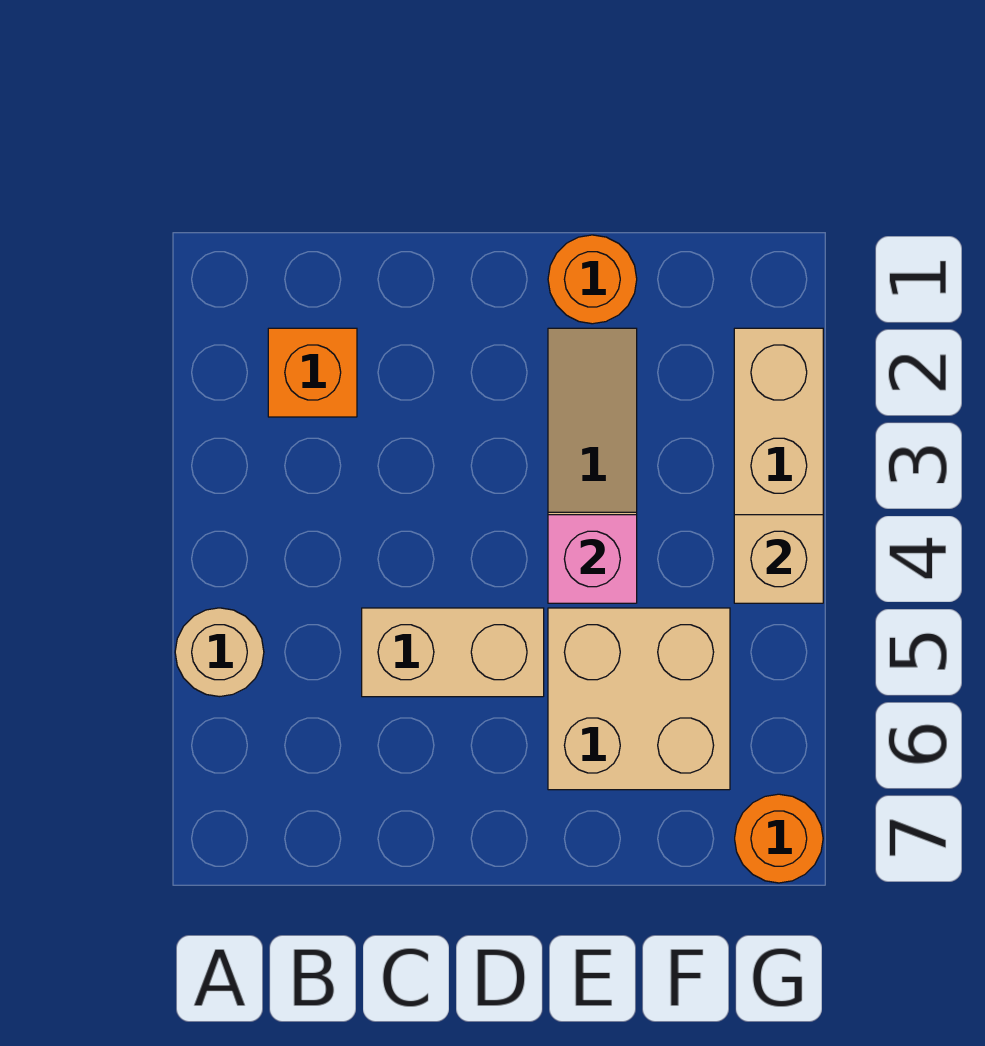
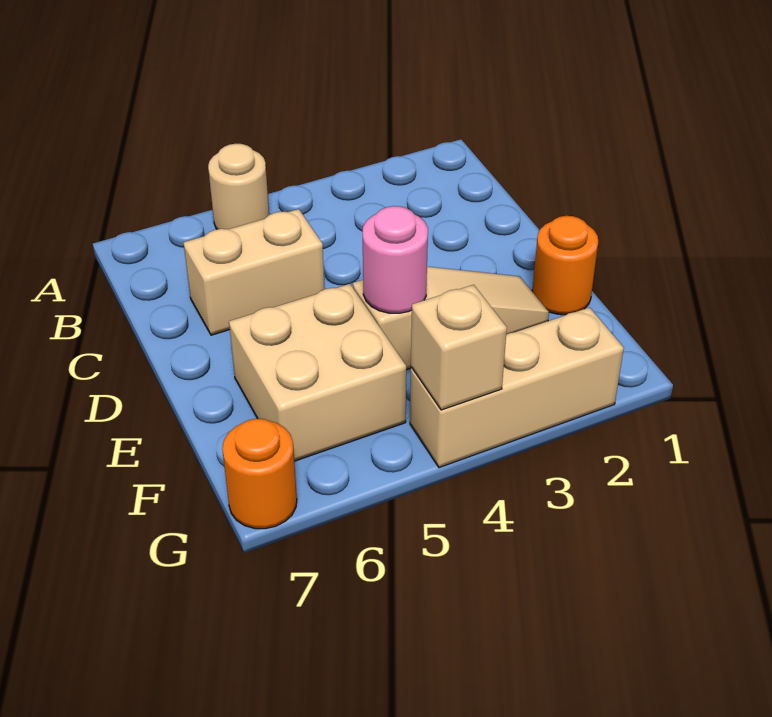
orange 1x1 brick [268,328,357,417] -> none
tan 1x2 brick [362,608,544,697] -> tan 1x2 brick turned to [183,209,324,335]
pink 1x1 brick [548,515,637,603] -> pink 1x1 round brick [363,206,428,313]

